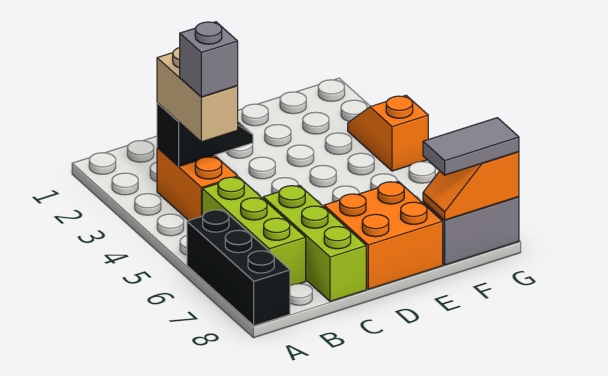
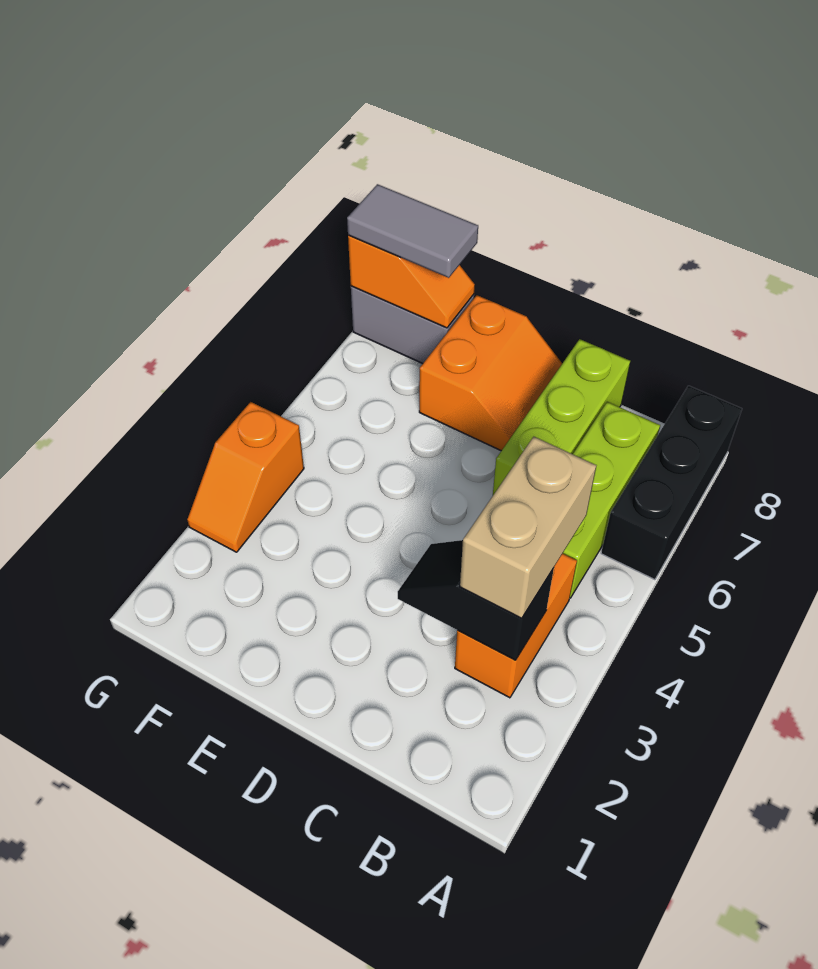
grey 1x1 brick [180,22,238,97] -> none
orange 2x2 brick [324,181,443,289] -> orange 2x2 slope [419,295,562,451]

